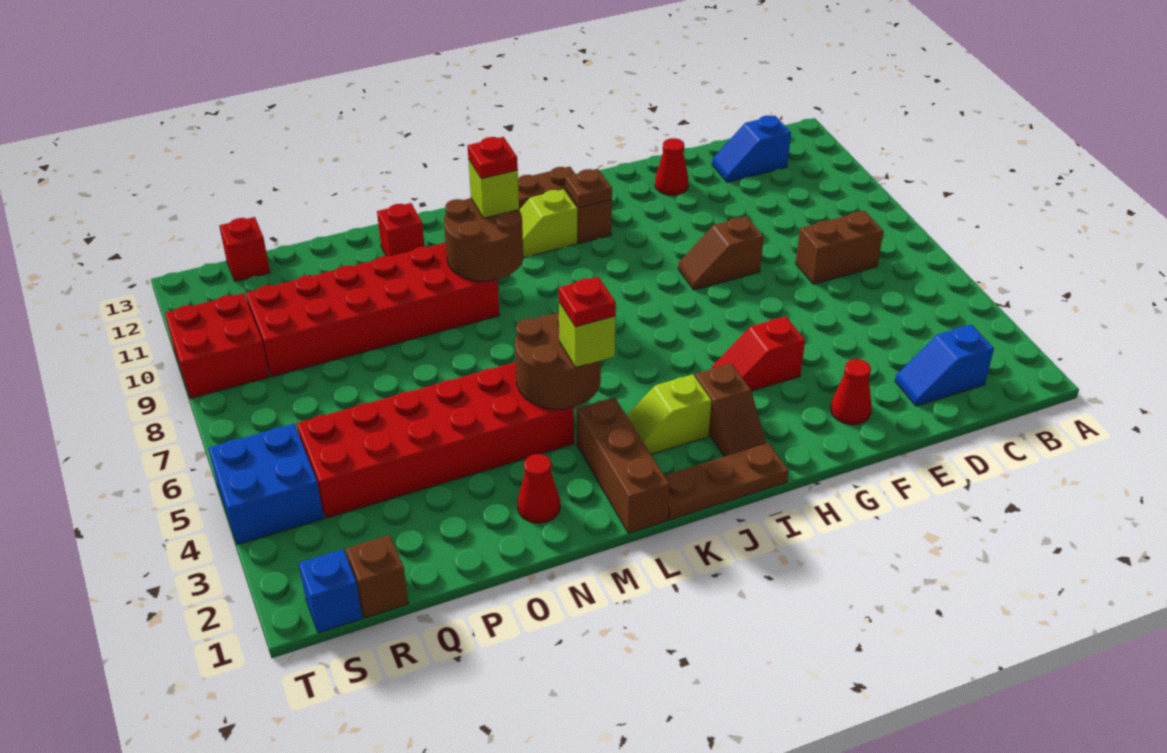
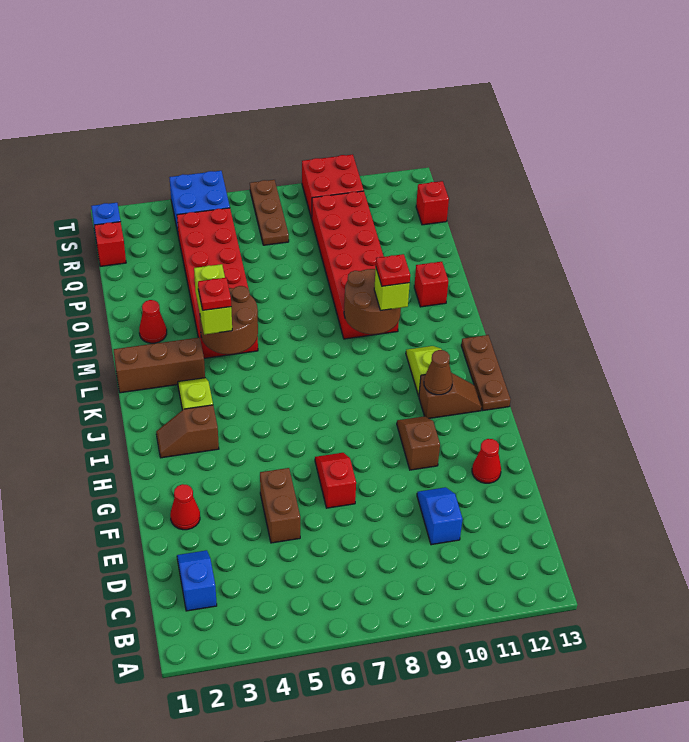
brown 1x2 brick [796,211,884,284] -> brown 1x2 brick moved to [260,468,300,543]
blue 1x2 slope [712,116,791,182] -> blue 1x2 slope moved to [417,487,463,545]
brown 1x2 slope [678,216,764,290] -> brown 1x2 slope moved to [397,416,440,470]
red 1x2 slope [712,316,805,391] -> red 1x2 slope moved to [315,453,356,508]
brown 1x3 plate [664,443,789,520] -> brown 1x3 plate moved to [250,180,289,245]
brown 1x1 plate [565,169,612,208] -> brown 1x1 cone [424,350,453,395]
lime 1x1 brick [559,302,616,368] -> lime 1x2 brick [194,264,232,335]
brown 1x1 brick [346,535,408,618] -> red 1x1 brick [94,222,126,266]

